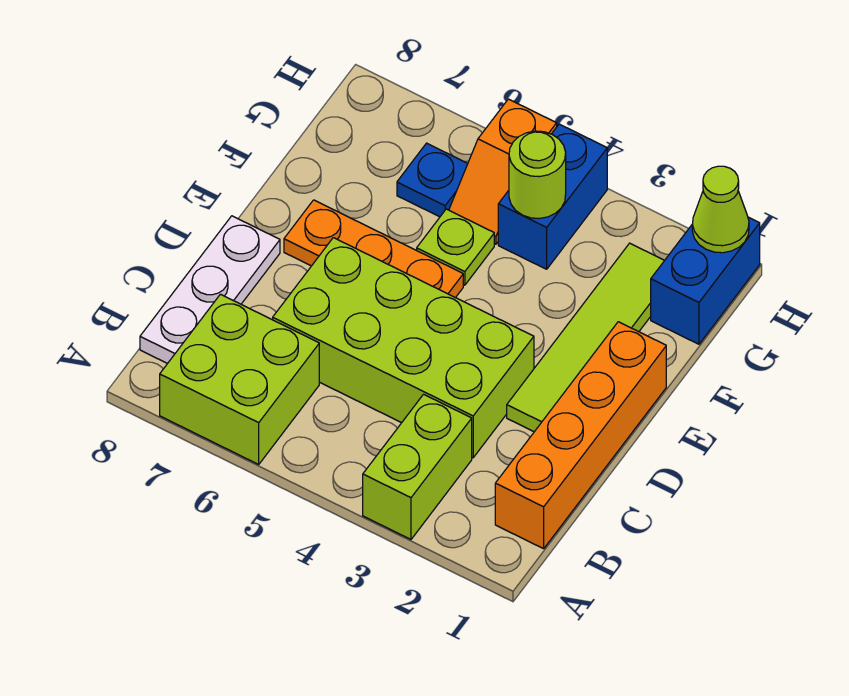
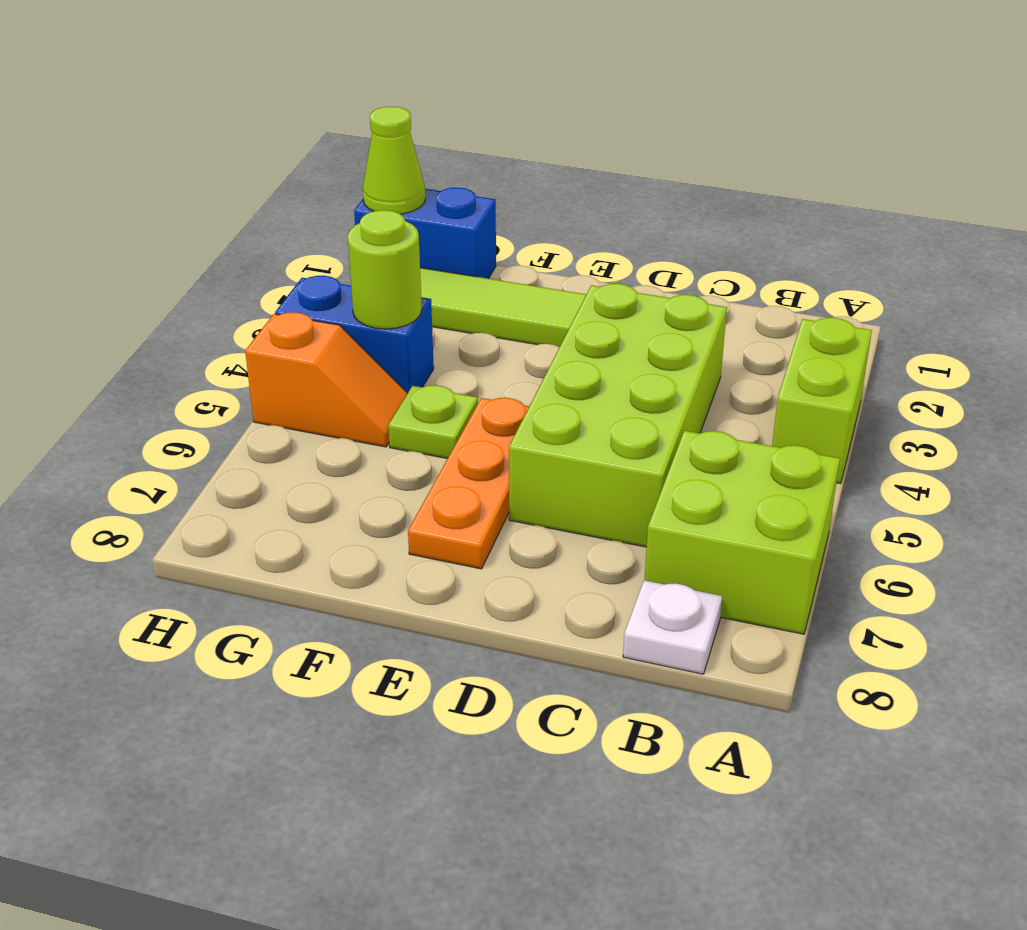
lime 1x2 brick [363,394,472,539] -> lime 1x2 brick turned to [772,318,872,484]
orange 1x4 brick [495,322,666,549] -> none
white 1x3 plate [140,216,280,364] -> white 1x1 plate [623,580,722,674]
blue 1x1 plate [397,143,468,217] -> none

